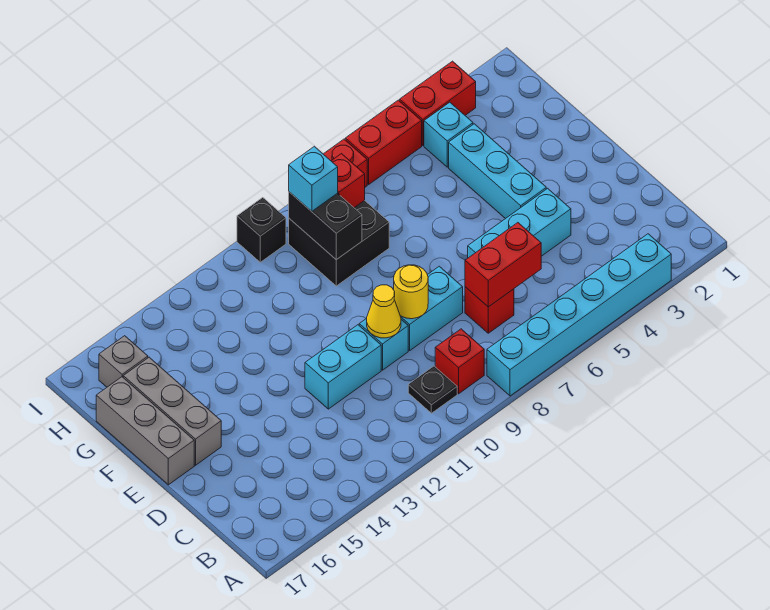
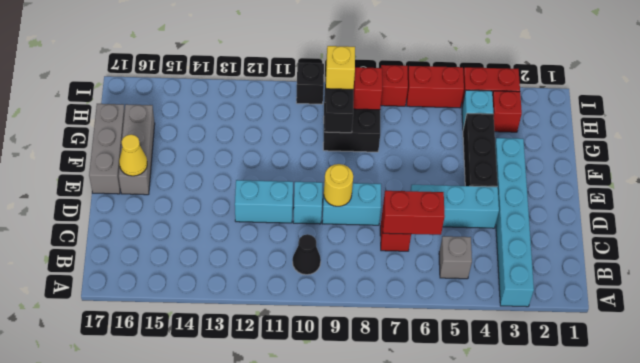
cyan 1x6 brick [487,234,671,396] -> cyan 1x6 brick turned to [495,138,534,307]
red 1x1 brick [435,329,484,394] -> red 1x1 brick moved to [492,91,522,132]
black 1x1 plate [408,366,457,413] -> black 1x1 cone [293,234,321,275]
yellow 1x1 cone [367,285,401,338] -> yellow 1x1 cone moved to [119,135,147,176]
cyan 1x3 brick [449,124,546,219] -> black 1x3 brick [463,113,498,187]
cyan 1x1 brick [289,146,338,211] -> yellow 1x1 brick [326,46,355,89]
grey 1x1 brick [99,336,148,387] -> grey 1x1 brick moved to [439,236,472,279]

